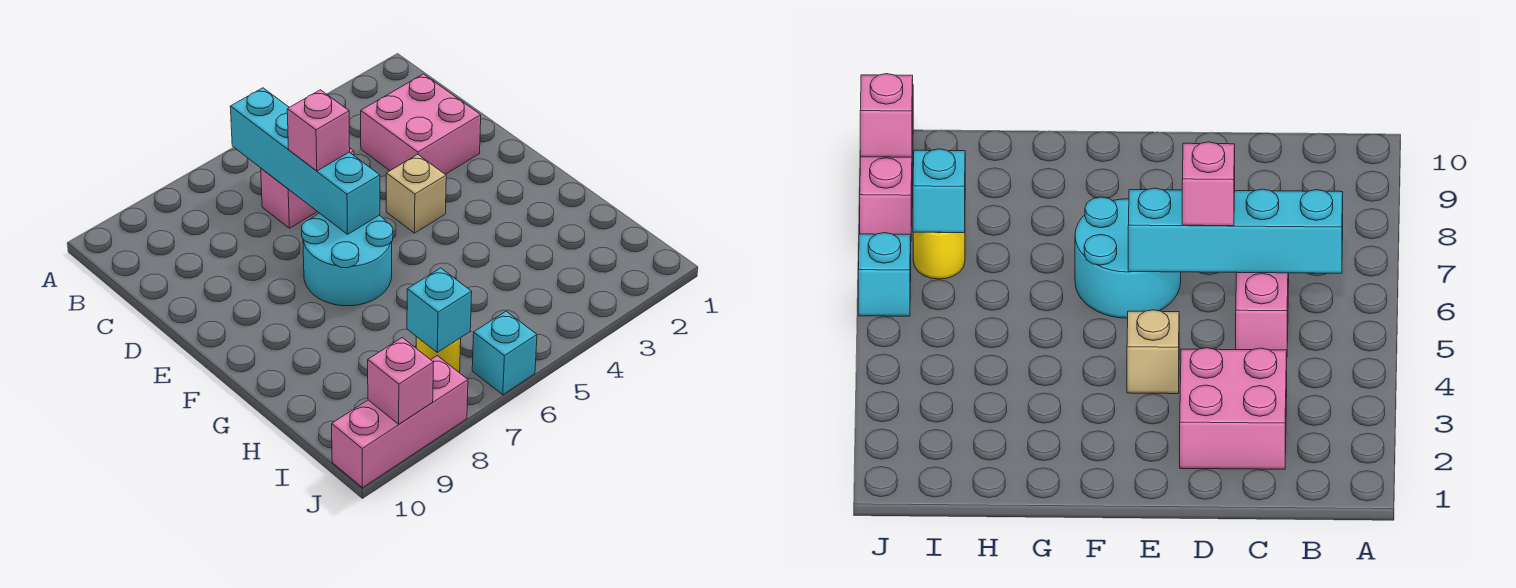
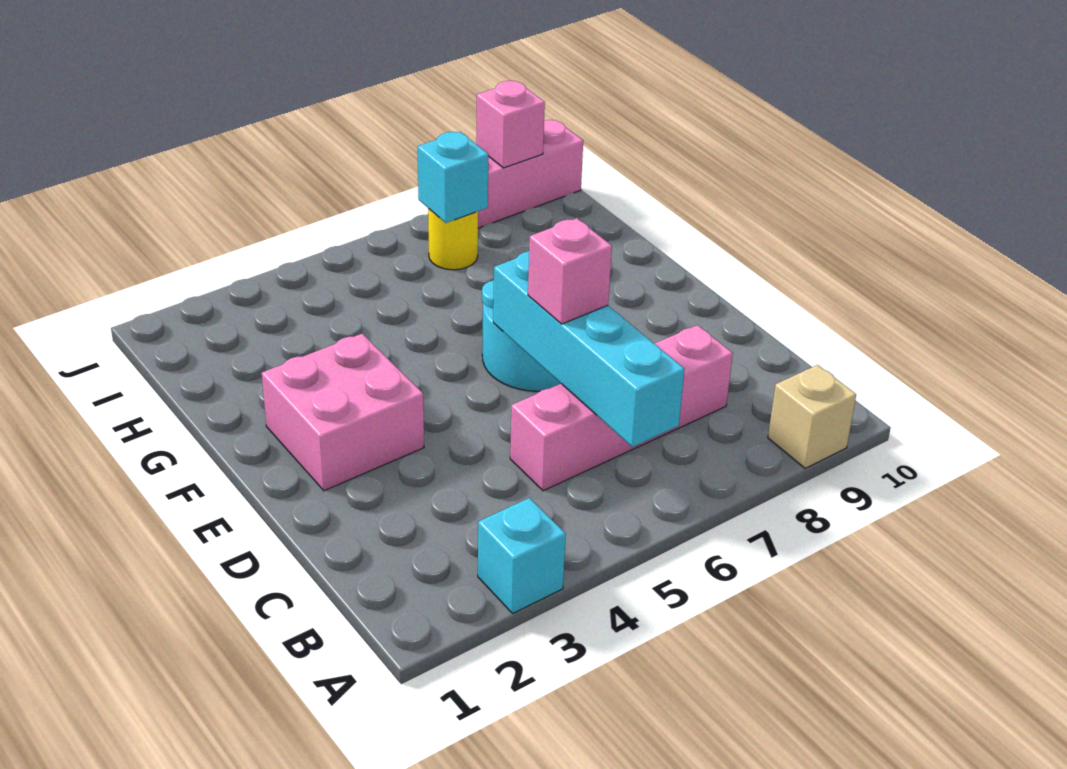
pink 2x2 brick [361,74,481,174] -> pink 2x2 brick moved to [262,334,424,491]
pink 1x2 brick [261,148,354,228] -> pink 1x4 brick [510,325,733,491]
tan 1x1 brick [386,154,446,233] -> tan 1x1 brick moved to [768,365,856,468]
cyan 1x1 brick [472,311,537,395] -> cyan 1x1 brick moved to [478,498,566,613]

